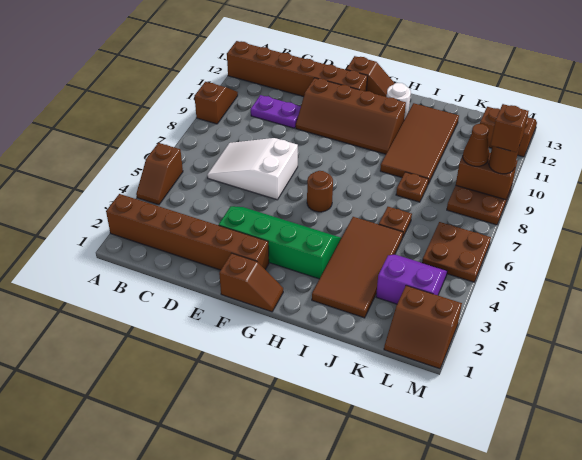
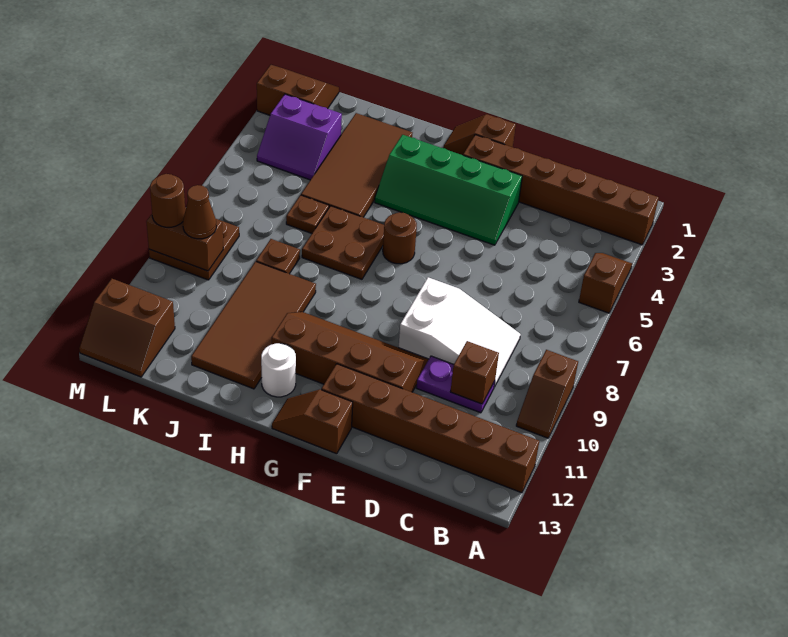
white 2x3 slope [207,138,298,200] -> white 2x3 slope moved to [398,277,520,387]
brown 2x2 plate [422,222,491,282] -> brown 2x2 plate moved to [302,206,384,279]
brown 1x1 brick [491,104,529,152] -> brown 1x1 brick moved to [450,341,499,404]

